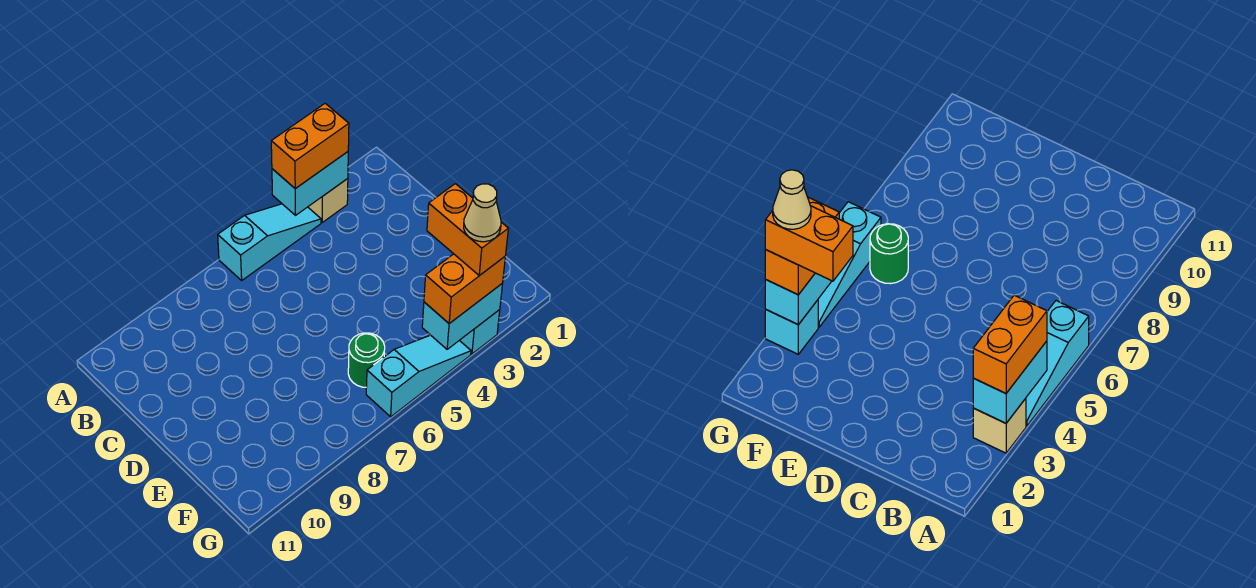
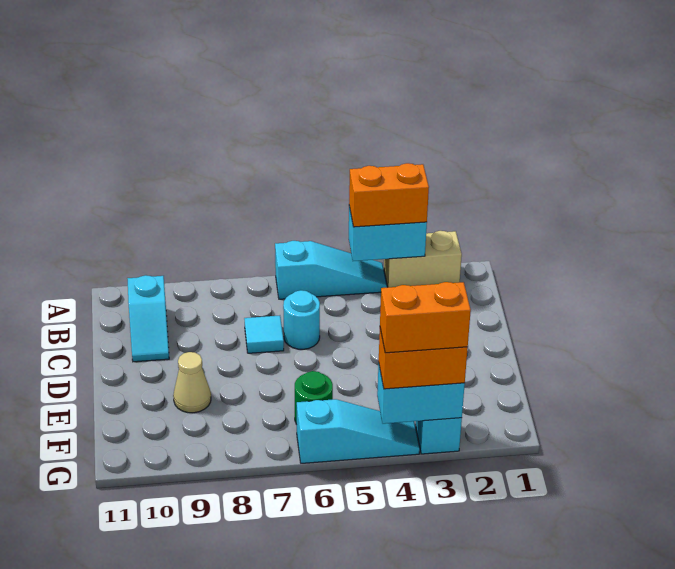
tan 1x1 brick [308,179,348,222] -> tan 1x2 brick [384,231,462,287]
none -> cyan 1x2 slope [127,275,169,362]
none -> cyan 1x1 round brick [283,290,320,349]
none -> cyan 1x1 tile [244,316,284,353]
orange 1x2 brick [427,184,508,276] -> orange 1x2 brick turned to [380,282,471,353]
tan 1x1 cone [464,184,501,242] -> tan 1x1 cone moved to [173,352,211,413]

